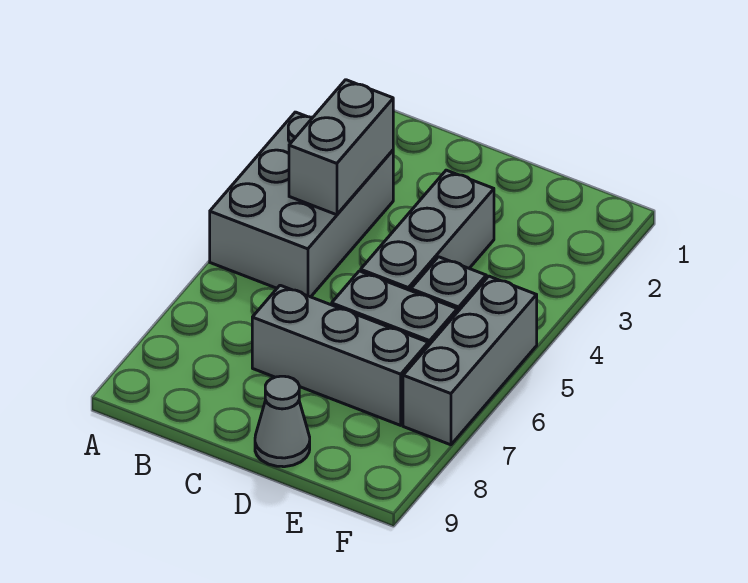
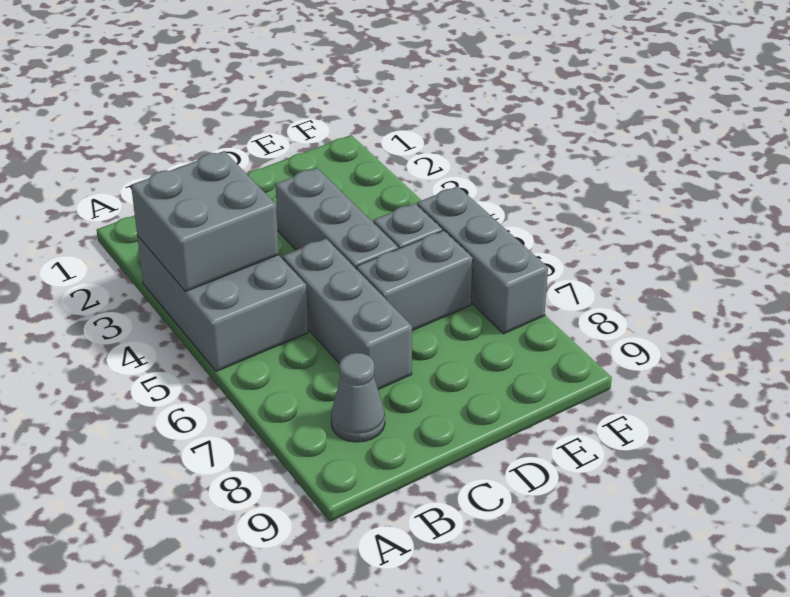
grey 1x2 brick [289,80,393,215] -> grey 2x2 brick [131,151,279,292]
grey 1x3 brick [252,285,428,425] -> grey 1x3 brick turned to [282,239,412,390]
grey 1x1 cone [255,376,310,467] -> grey 1x1 cone moved to [331,353,385,442]

